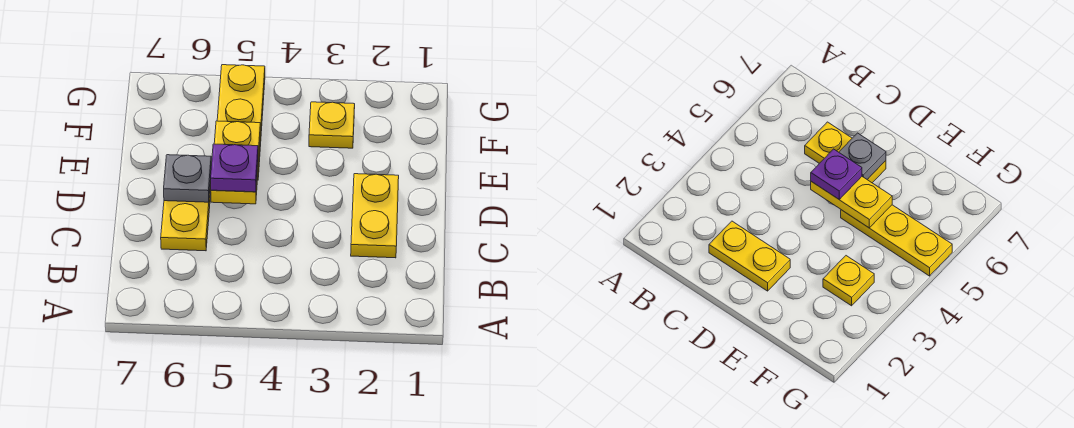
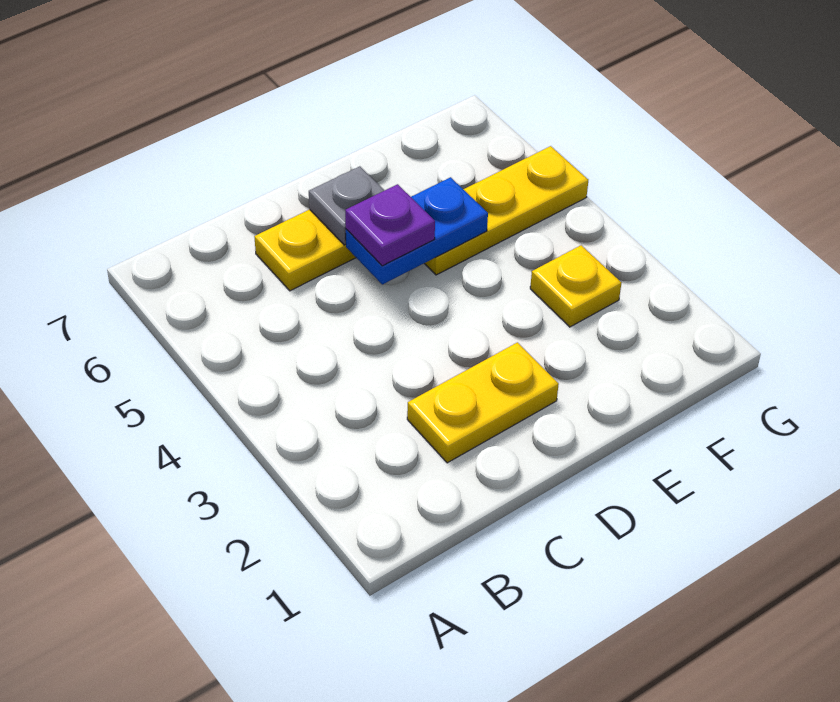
yellow 1x2 plate [211,121,260,204] -> blue 1x2 plate [346,177,488,284]

